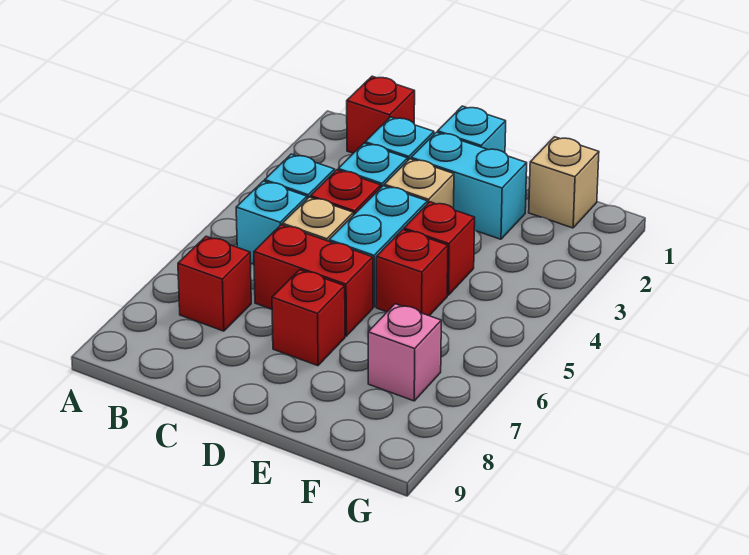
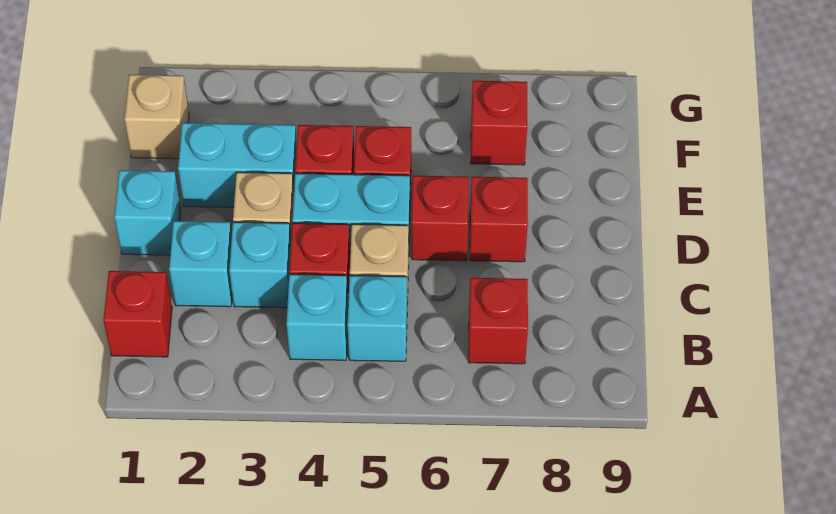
red 1x2 brick [254,225,373,336] -> red 1x1 brick [411,176,469,261]
cyan 1x2 brick [411,132,527,239] -> cyan 1x2 brick turned to [178,123,297,207]
pink 1x1 brick [368,304,441,401] -> red 1x1 brick [471,81,527,165]

